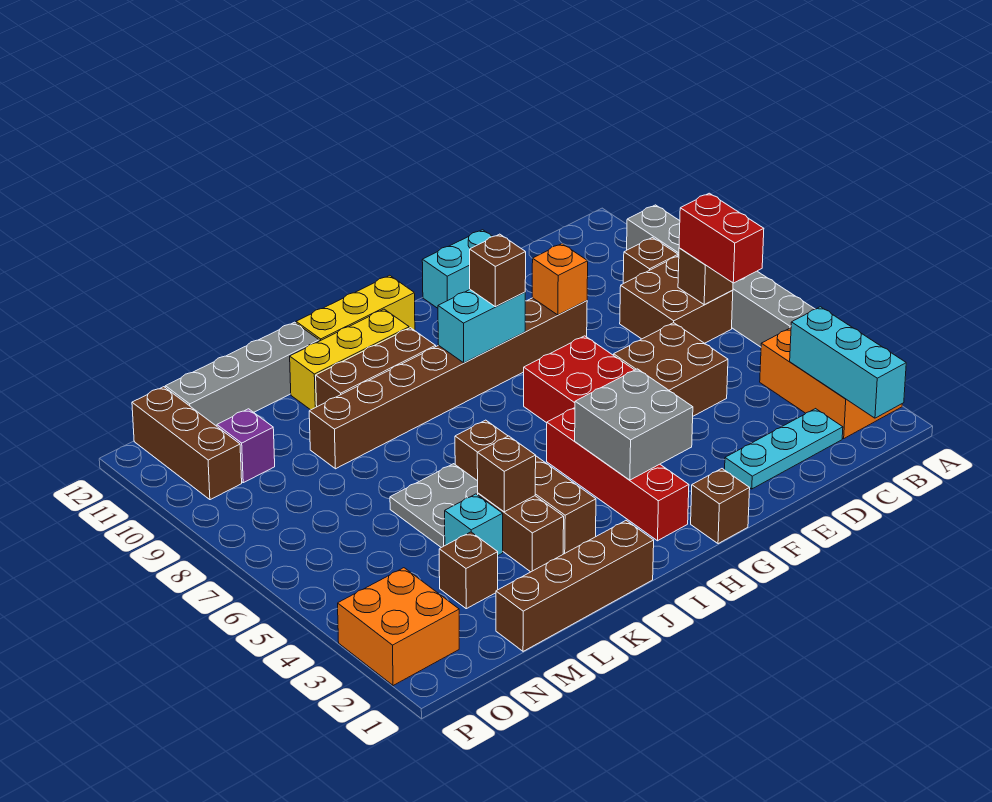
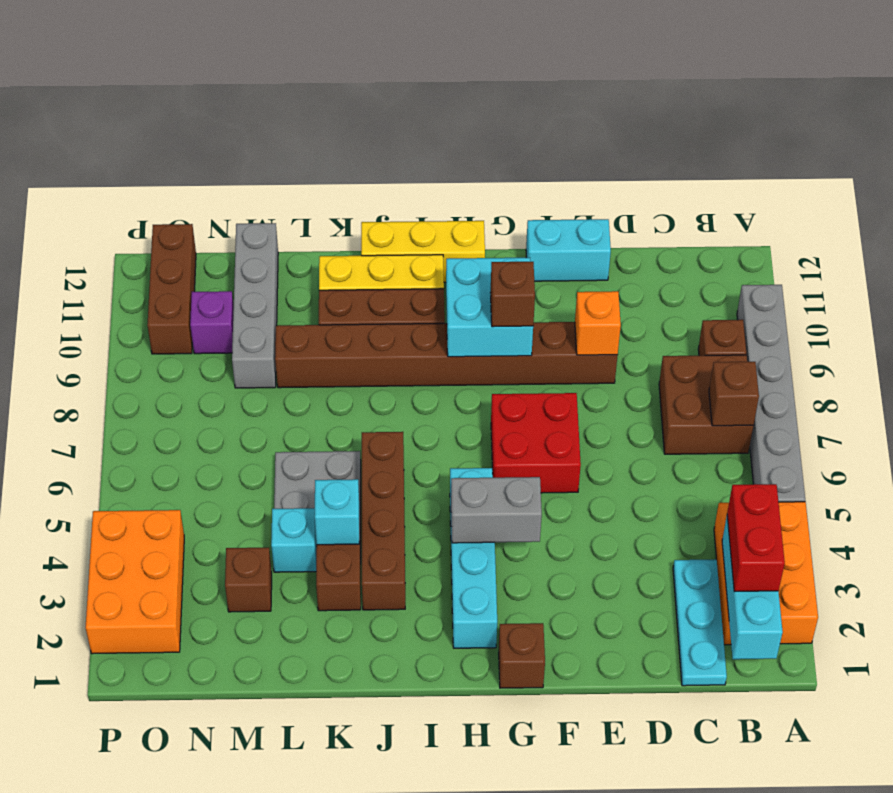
red 1x2 brick [679,193,764,283] -> red 1x2 brick moved to [727,484,785,591]
cyan 1x3 plate [725,409,843,489] -> cyan 1x3 plate turned to [673,559,727,686]
brown 2x2 brick [614,323,728,416] -> none
grey 2x2 brick [575,369,693,480] -> grey 1x2 brick [451,477,542,543]
cyan 1x2 brick [438,290,525,363] -> cyan 2x2 brick [446,258,533,357]
red 1x4 brick [547,408,689,541] -> cyan 1x4 brick [450,468,497,648]
brown 1x4 brick [496,521,654,651] -> none
brown 1x1 brick [477,436,536,512] -> cyan 1x1 brick [315,479,359,545]
grey 1x4 brick [165,322,319,426] -> grey 1x4 brick turned to [232,223,278,388]
orange 2x2 brick [338,568,459,686] -> orange 2x3 brick [86,510,184,654]

